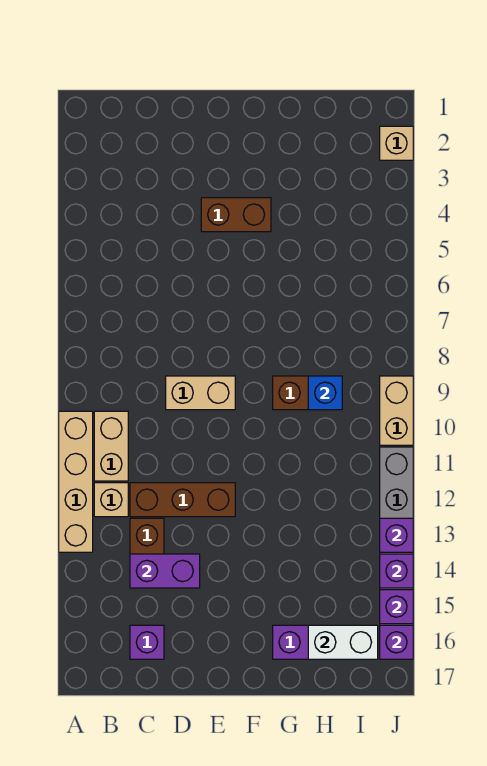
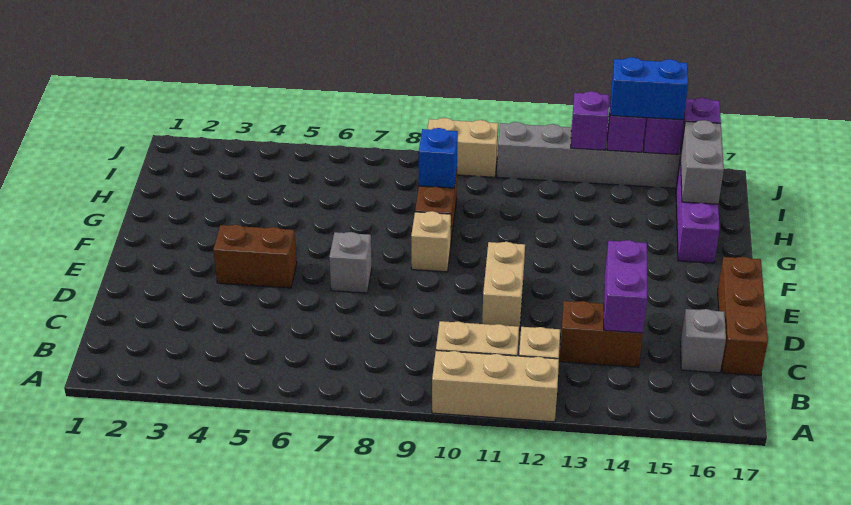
tan 1x4 brick [59,411,93,552] -> tan 1x3 brick [432,350,559,422]
brown 1x3 brick [130,483,235,517] -> brown 1x3 brick moved to [718,257,768,376]
purple 1x1 brick [130,625,164,659] -> grey 1x1 brick [680,309,726,373]
tan 1x2 brick [166,376,235,410] -> tan 1x2 brick moved to [482,242,525,330]
brown 1x2 brick [201,198,271,232] -> brown 1x2 brick turned to [213,225,297,288]
none -> grey 1x1 brick [329,232,372,293]
white 1x2 brick [308,625,378,659] -> grey 1x2 brick [680,120,724,204]
tan 1x1 brick [380,126,413,160] -> tan 1x1 brick moved to [411,211,451,272]
none -> blue 1x2 brick [611,57,688,120]

